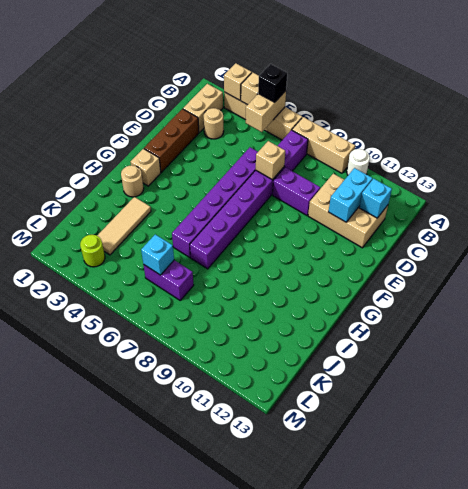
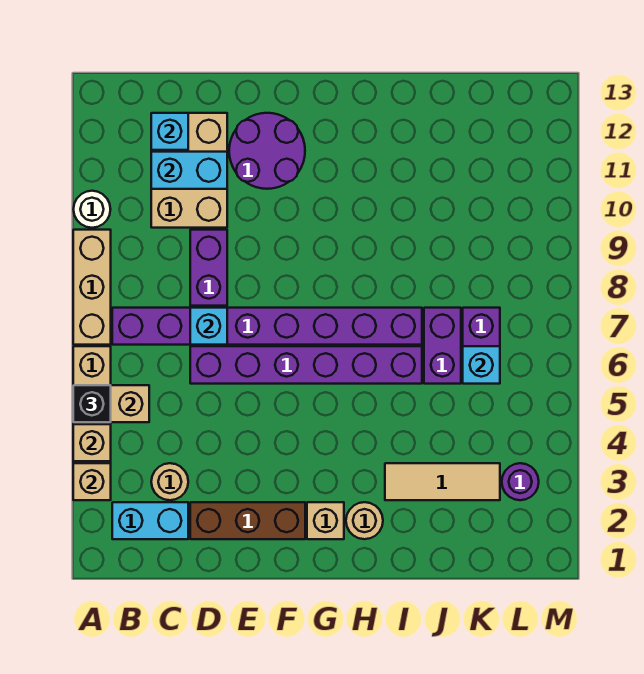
tan 1x2 brick [183,84,223,132] -> cyan 1x2 brick [112,502,188,539]
tan 1x1 brick [256,141,285,180] -> cyan 1x1 brick [190,308,227,345]
none -> purple 2x2 round brick [229,113,305,189]
none -> purple 1x2 brick [424,308,461,384]
lime 1x1 round brick [80,235,105,267] -> purple 1x1 round brick [502,463,539,500]

